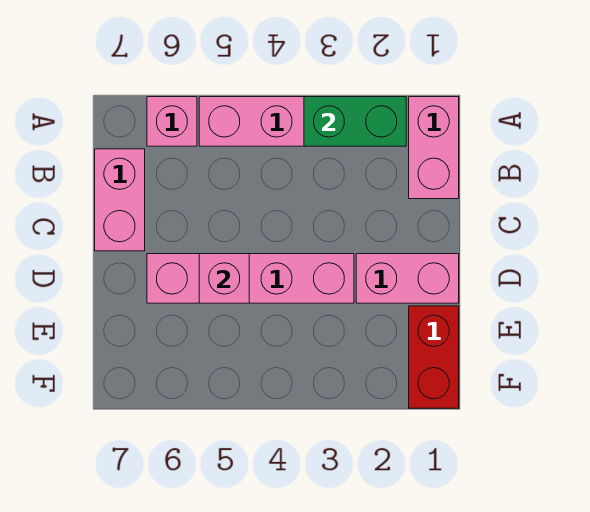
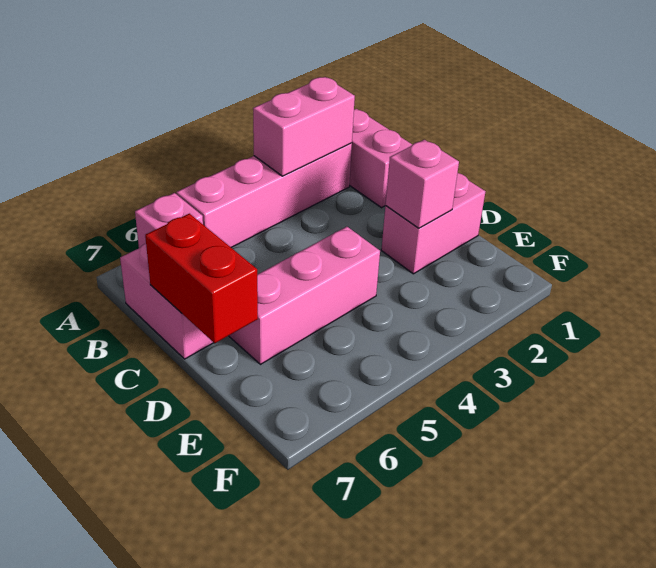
green 1x2 brick [304,97,406,146] -> pink 1x2 brick [253,77,355,176]
pink 1x4 brick [147,254,354,303] -> pink 1x3 brick [229,227,380,364]
pink 1x1 brick [199,254,249,303] -> pink 1x1 brick moved to [386,140,459,228]
red 1x2 brick [409,306,459,408] -> red 1x2 brick moved to [145,214,258,343]

